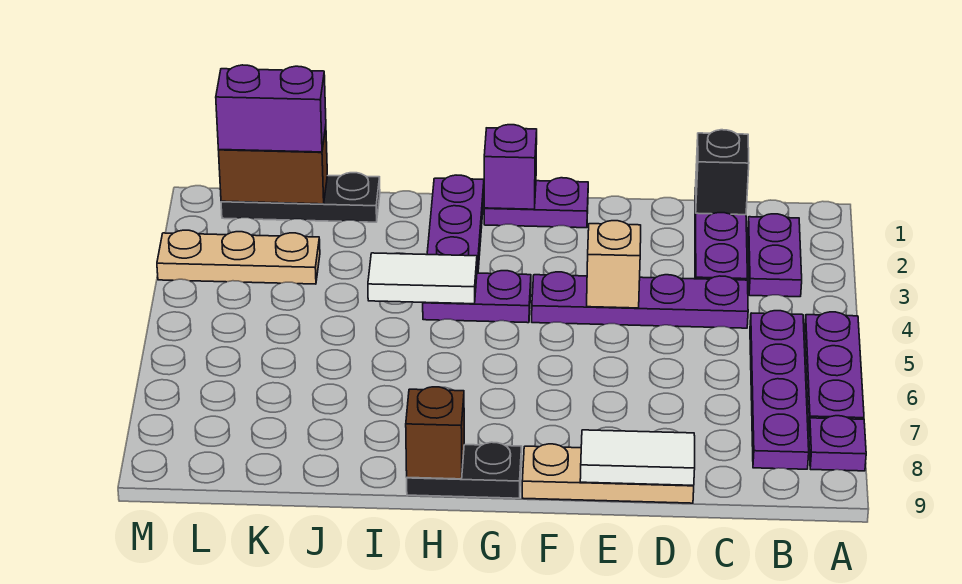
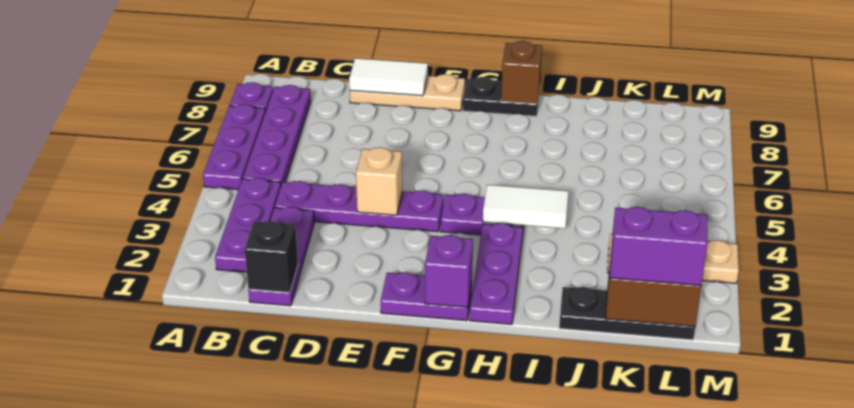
purple 1x2 plate [748,214,802,297] -> purple 1x3 plate [215,178,281,272]

